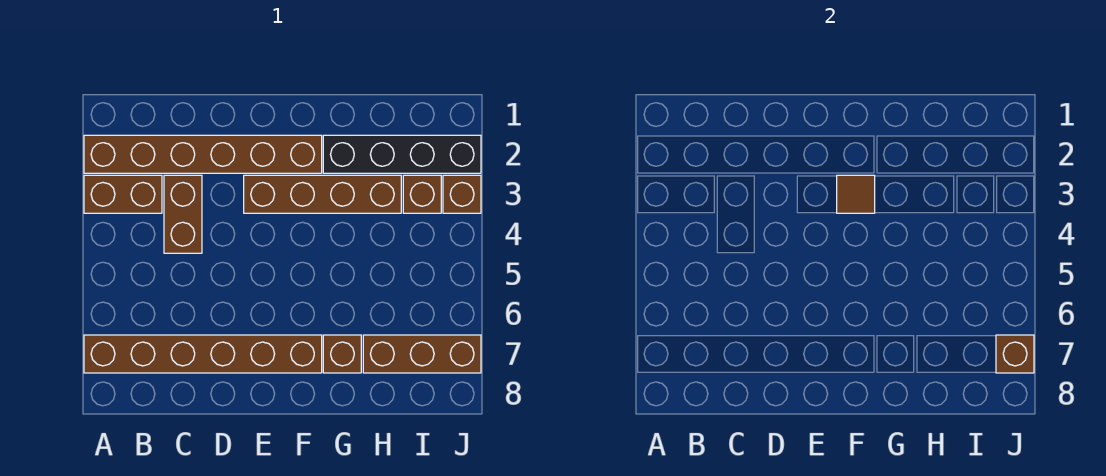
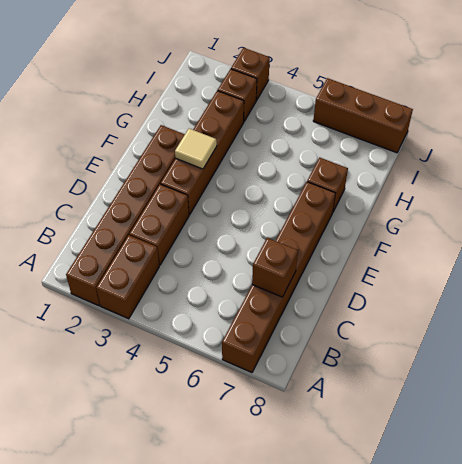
brown 1x2 brick [164,175,202,253] -> brown 1x2 brick turned to [129,184,189,265]
brown 1x1 tile [837,175,875,213] -> tan 1x1 tile [175,129,217,169]
black 1x4 brick [323,135,481,173] -> none
brown 1x3 brick [363,335,481,373] -> brown 1x3 brick turned to [313,78,413,153]
brown 1x1 brick [996,335,1034,373] -> brown 1x1 brick moved to [252,238,298,297]

